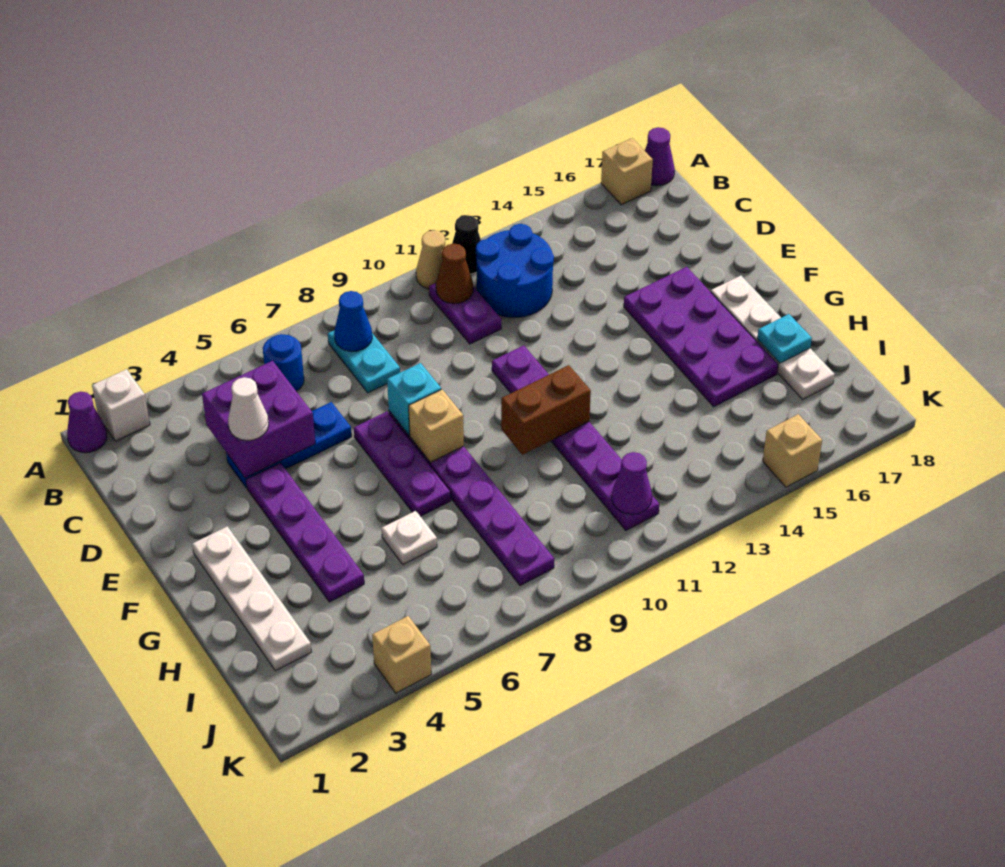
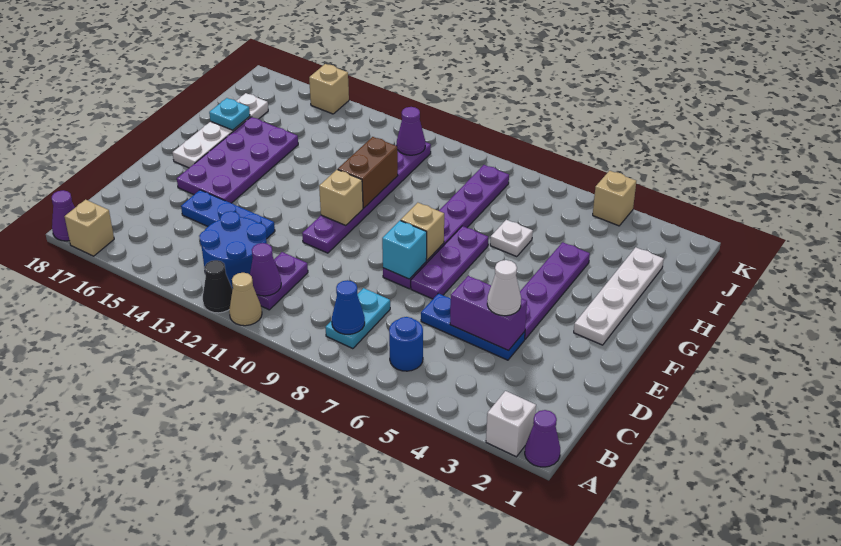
brown 1x1 cone [436,244,473,304] -> purple 1x1 cone [250,243,281,296]
purple 2x2 brick [202,361,315,478] -> purple 1x2 brick [450,276,527,351]
none -> blue 1x3 plate [181,190,275,239]
none -> tan 1x1 brick [319,170,363,226]
brown 1x2 brick [501,365,591,455] -> brown 1x2 brick turned to [338,137,398,208]

